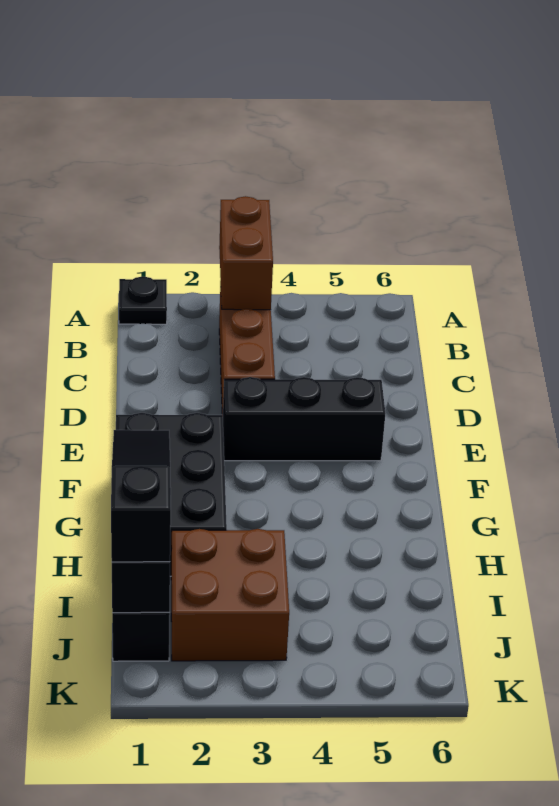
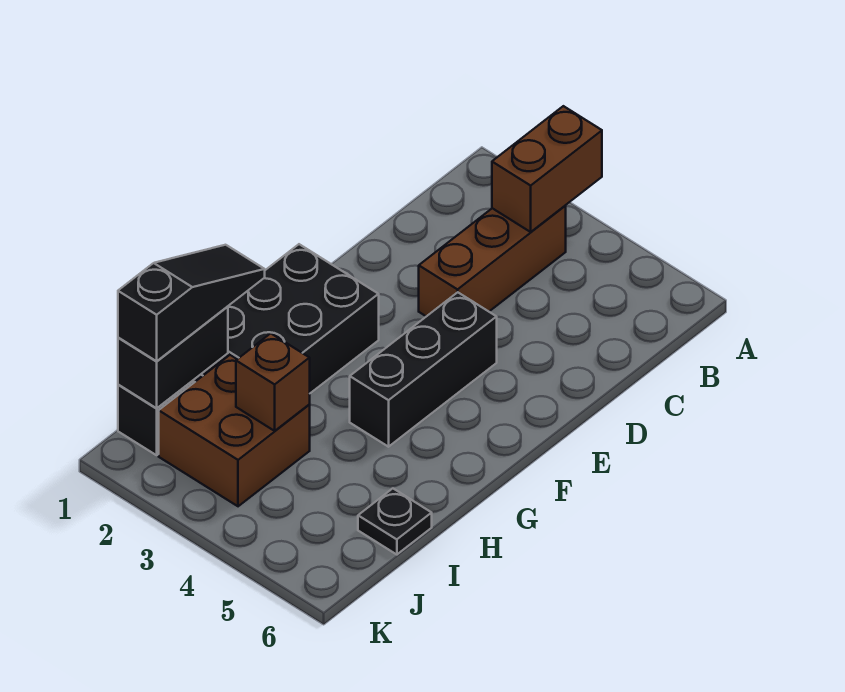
black 1x1 plate [119,276,167,324] -> black 1x1 plate moved to [358,489,432,555]
black 1x3 brick [223,377,385,461] -> black 1x3 brick turned to [350,292,497,447]
none -> brown 1x1 brick [236,333,310,431]

